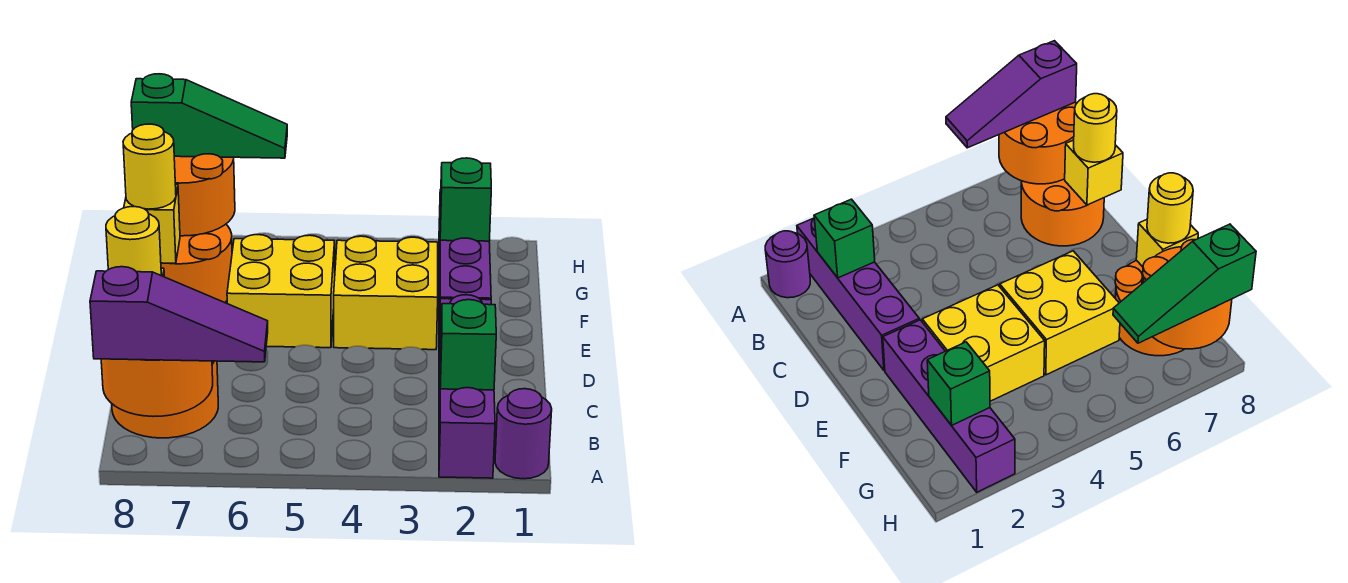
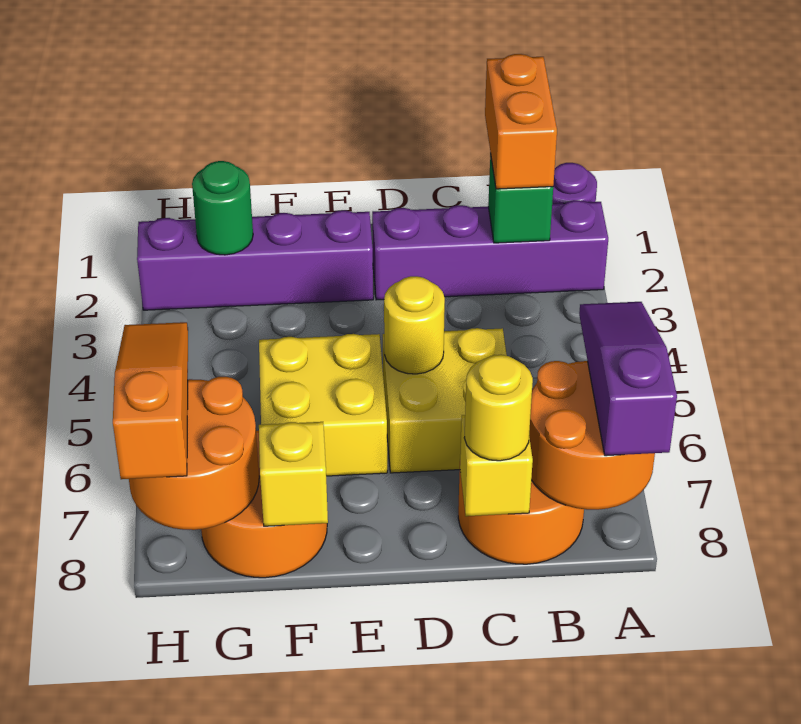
none -> orange 1x2 brick [485,54,557,189]
yellow 2x2 brick [334,236,438,350] -> yellow 2x2 brick moved to [383,328,507,473]
yellow 1x1 round brick [123,124,176,209] -> yellow 1x1 round brick moved to [384,276,445,374]
green 1x1 brick [440,158,491,241] -> green 1x1 round brick [192,161,253,255]
green 1x3 slope [131,74,287,158] -> orange 1x3 slope [113,322,188,479]

